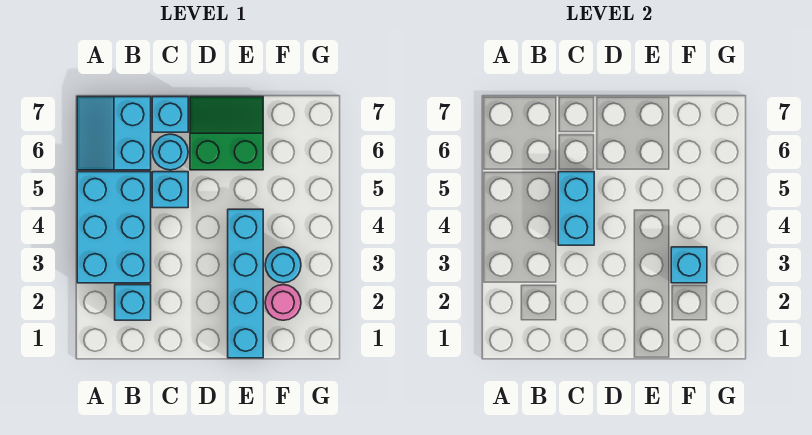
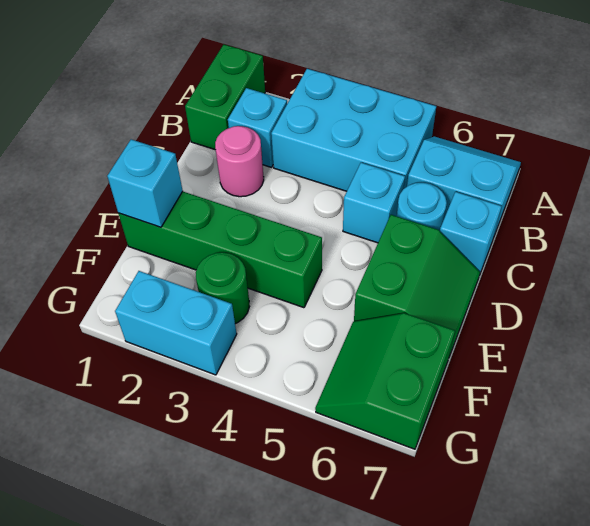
none -> green 1x2 brick [185,45,265,150]
cyan 1x2 brick [558,172,594,245] -> cyan 1x2 brick moved to [115,271,237,375]
cyan 1x4 brick [228,209,263,358] -> green 1x4 brick [118,191,322,308]
pink 1x1 round brick [265,285,301,320] -> pink 1x1 round brick moved to [215,126,264,197]
cyan 1x1 round brick [265,247,301,283] -> green 1x1 round brick [196,253,249,324]
cyan 1x1 brick [671,247,707,283] -> cyan 1x1 brick moved to [107,139,183,227]
none -> green 2x2 slope [315,313,455,449]

